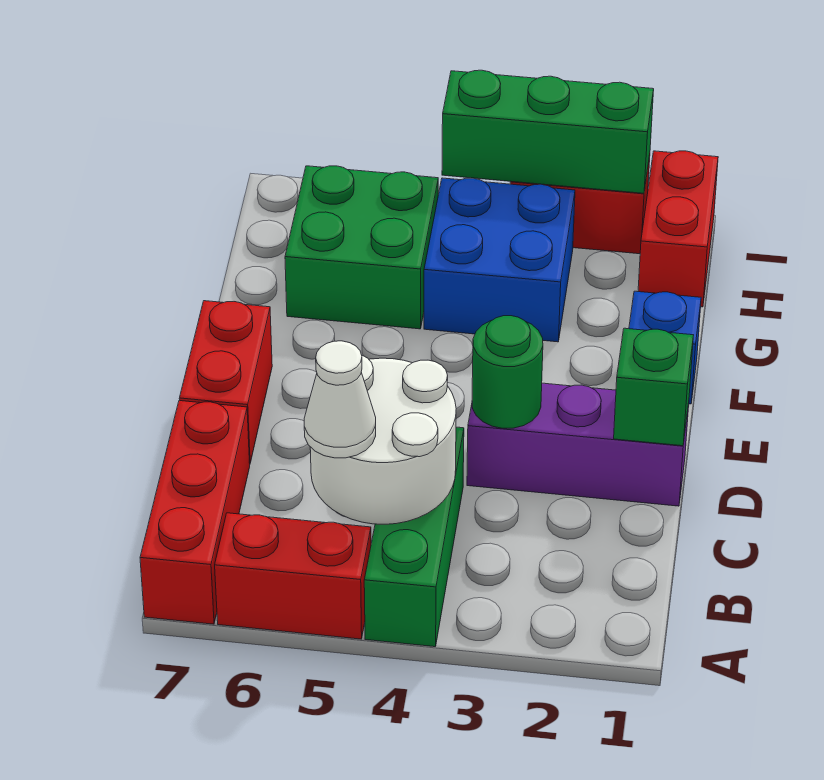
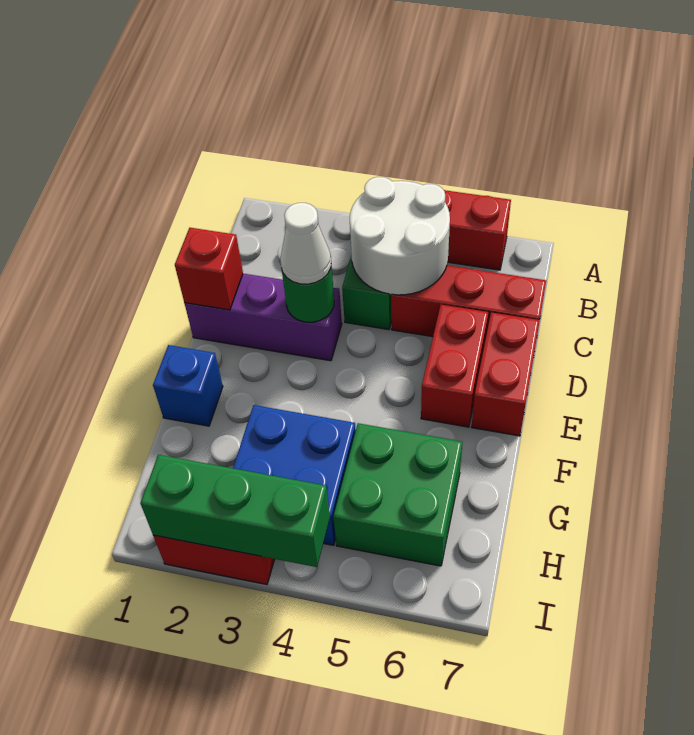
red 1x3 brick [140,401,250,624] -> red 1x3 brick turned to [391,265,546,337]
white 1x1 cone [304,341,376,458] -> white 1x1 cone moved to [280,203,331,284]
green 1x1 brick [614,328,693,446] -> red 1x1 brick [175,228,243,310]
red 1x2 brick [638,151,718,307] -> red 1x2 brick moved to [421,305,488,427]

